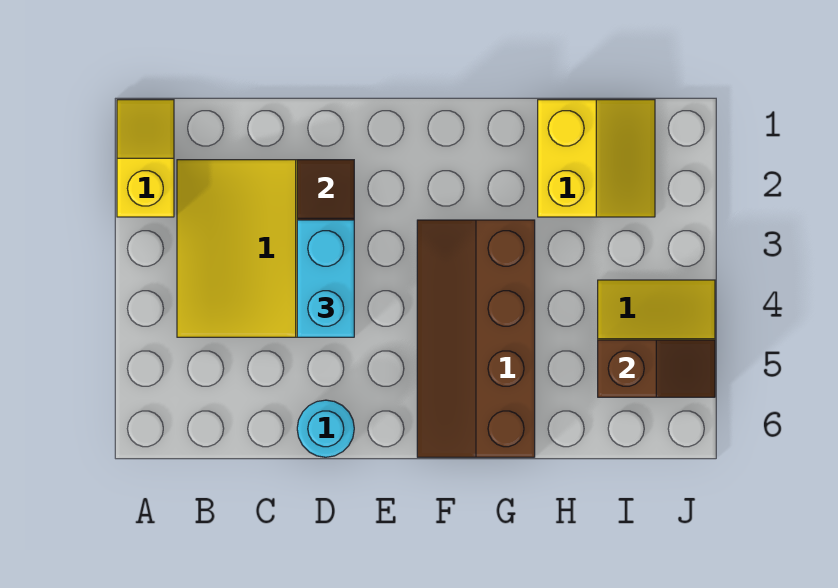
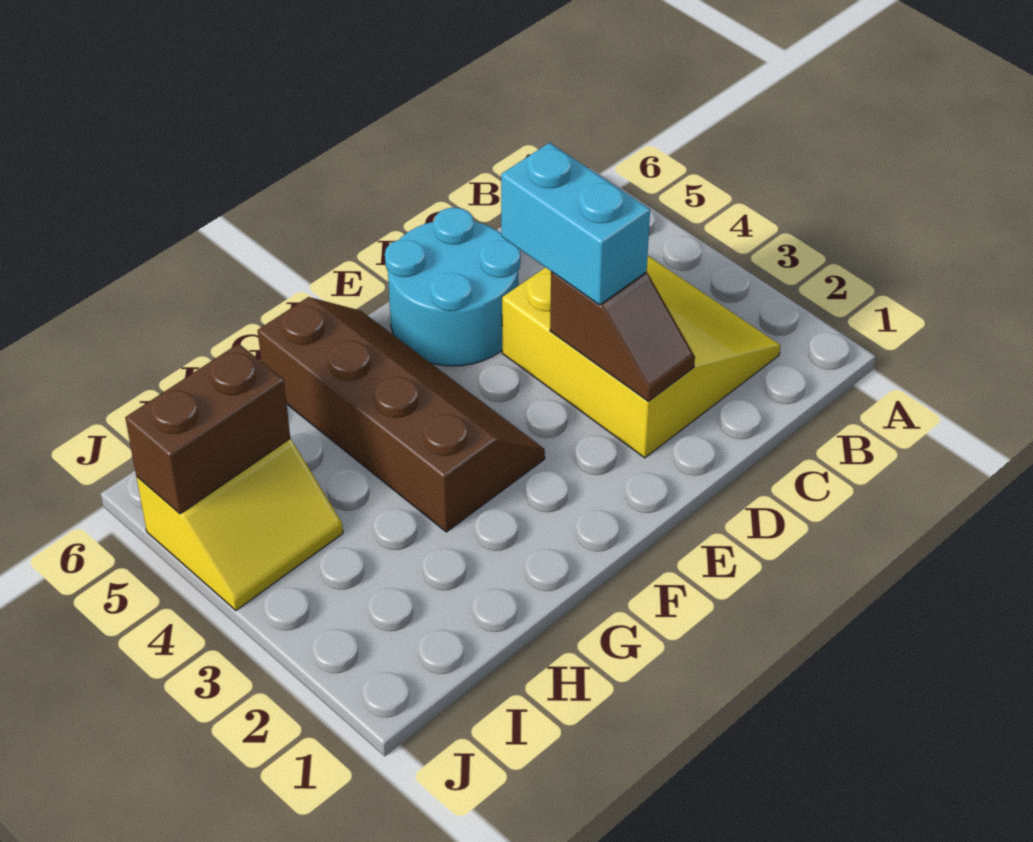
yellow 1x2 slope [117,100,174,217] -> none
cyan 1x1 round brick [297,400,354,457] -> cyan 2x2 round brick [385,208,520,366]
yellow 2x2 slope [538,100,655,217] -> none
brown 1x2 slope [598,340,715,397] -> brown 1x2 brick [125,344,290,514]

